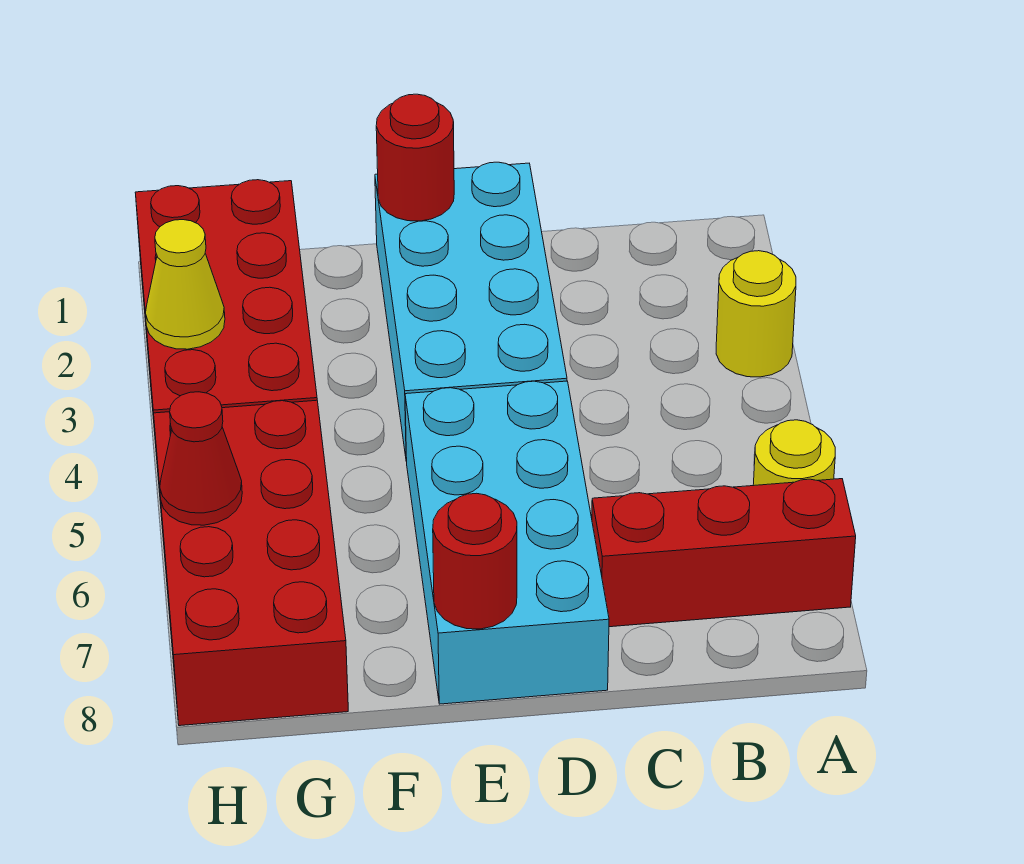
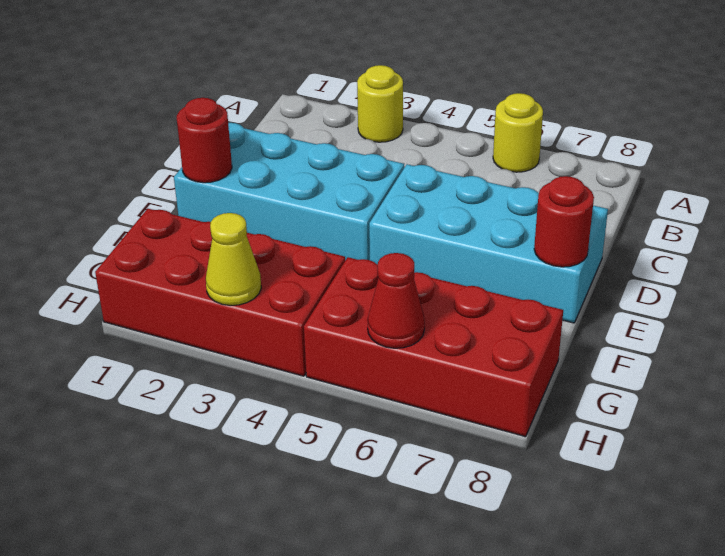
red 1x3 brick [592,479,856,627] -> none

